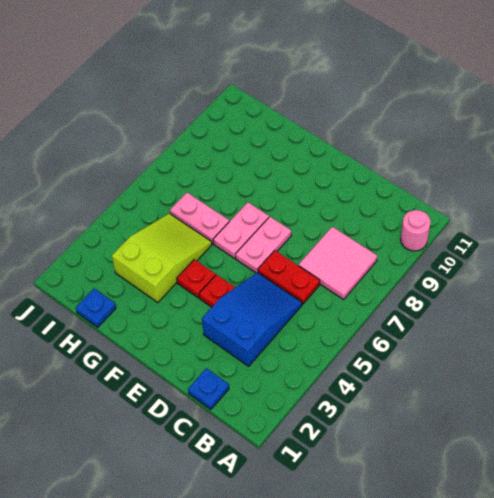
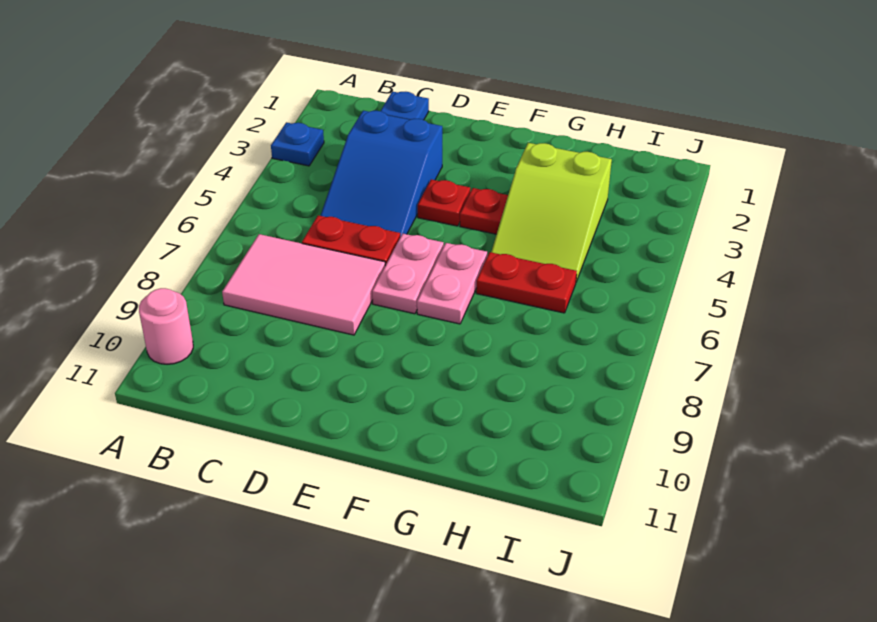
pink 2x2 tile [299,227,377,300] -> pink 2x3 tile [222,234,385,335]
pink 1x2 plate [170,193,229,244] -> red 1x2 plate [476,252,577,313]
blue 1x1 plate [76,288,116,327] -> blue 1x1 plate moved to [271,122,324,166]

